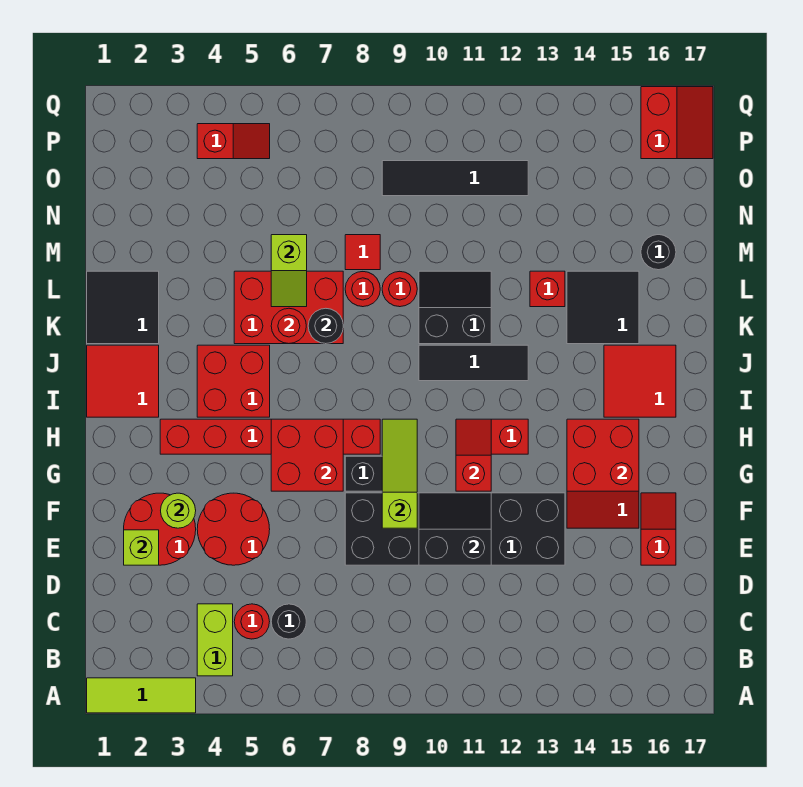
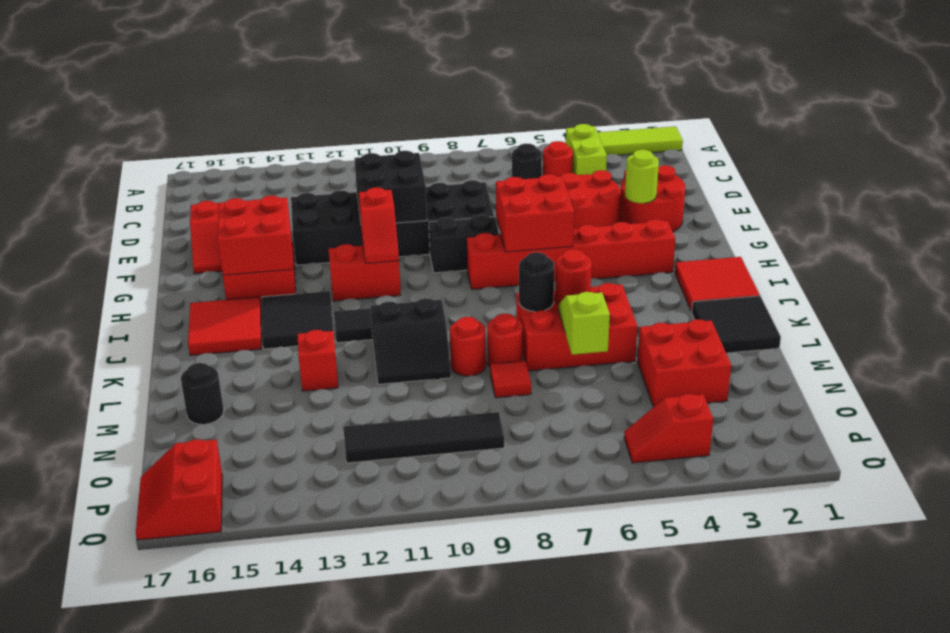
lime 1x1 brick [124,530,159,565] -> none
black 2x2 slope [419,493,491,565] -> black 2x2 brick [354,151,427,223]
lime 1x3 slope [382,419,417,528] -> none
red 2x2 brick [197,345,270,417] -> red 2x2 brick moved to [637,319,731,407]
black 2x2 tile [567,271,639,344] -> black 2x2 tile moved to [262,291,335,349]

